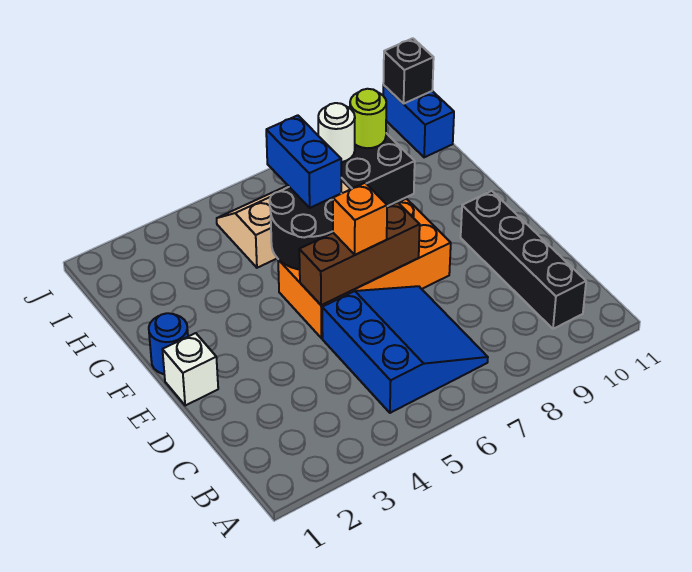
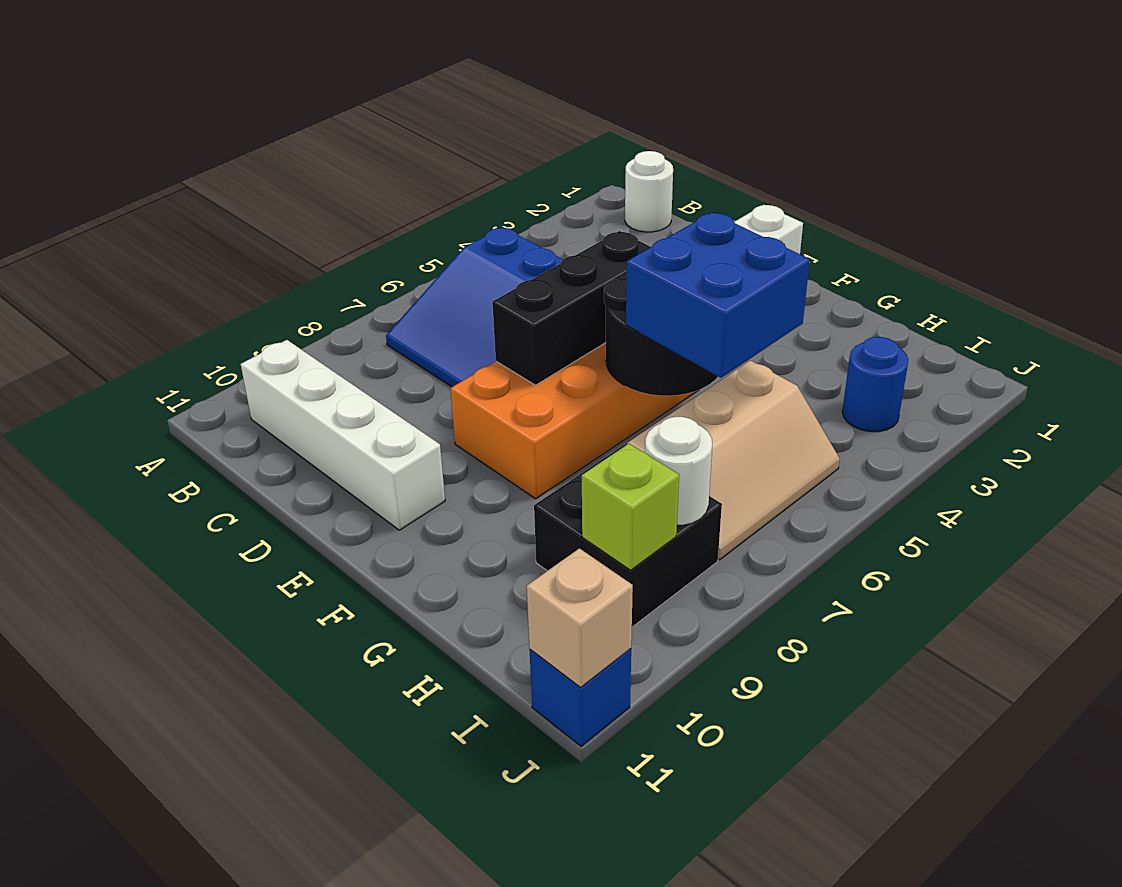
none -> white 1x1 round brick [625,151,673,232]
black 1x4 brick [461,191,586,329] -> white 1x4 brick [241,340,445,530]
brown 1x3 brick [299,202,420,305] -> black 1x3 brick [492,231,650,385]
orange 1x1 brick [333,183,387,255] -> none
blue 1x1 round brick [149,313,188,374] -> blue 1x1 round brick moved to [842,337,908,432]
blue 1x2 brick [266,115,341,208] -> blue 2x2 brick [626,212,810,378]
lime 1x1 round brick [350,89,386,148] -> lime 1x1 brick [582,444,679,570]
blue 1x2 brick [383,85,454,157] -> blue 1x1 brick [530,649,631,746]
black 1x1 brick [383,38,434,104] -> tan 1x1 brick [527,548,633,687]

